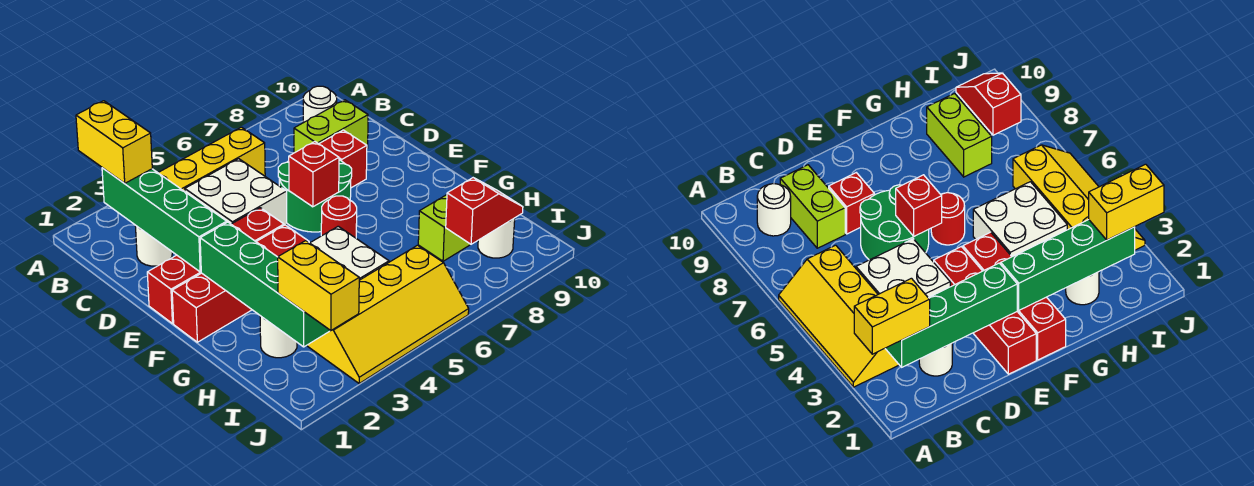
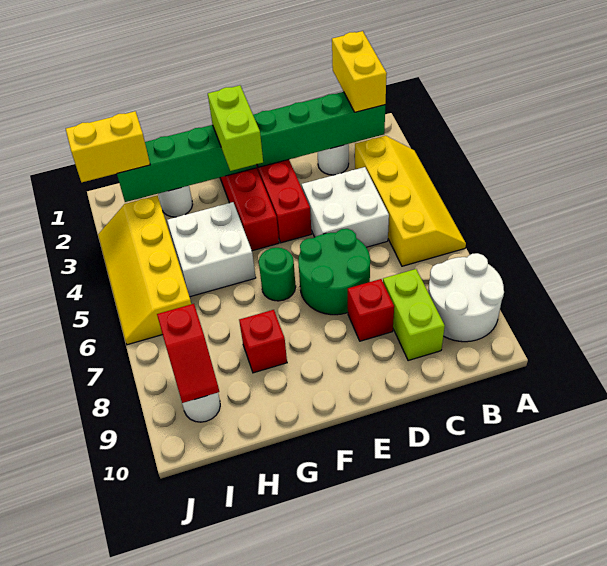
yellow 1x2 brick [76,101,152,183] -> yellow 1x2 brick turned to [332,31,387,112]
white 1x1 round brick [303,86,337,123] -> white 2x2 round brick [428,253,504,342]
red 1x1 brick [289,142,339,207] -> red 1x1 brick moved to [239,310,287,373]
red 1x1 round brick [321,196,357,238] -> green 1x1 round brick [259,248,296,301]
lime 1x2 brick [418,195,471,261] -> lime 1x2 brick moved to [208,85,263,171]

